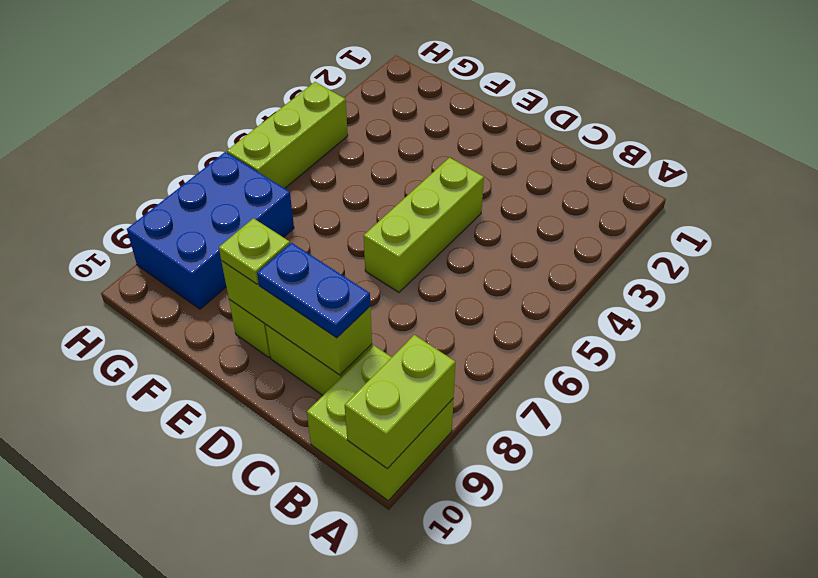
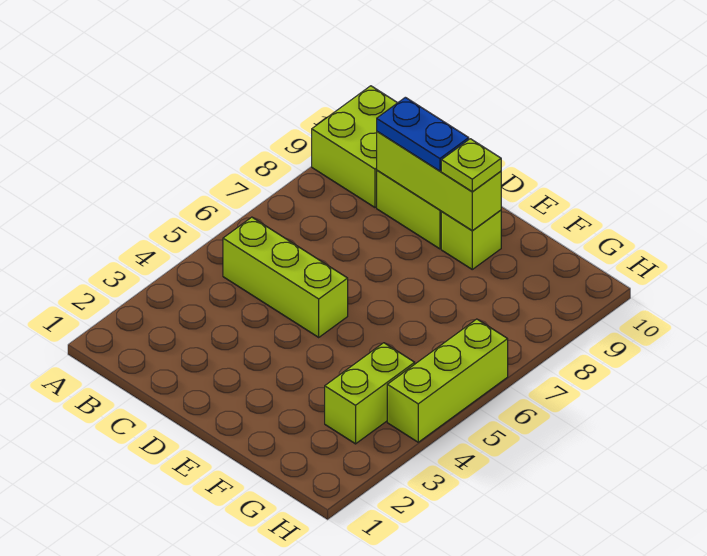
lime 1x2 brick [345,335,456,469] -> lime 1x2 brick moved to [325,343,415,444]
lime 1x3 brick [364,158,484,292] -> lime 1x3 brick turned to [223,217,348,337]
blue 2x3 brick [127,152,294,309] -> none

